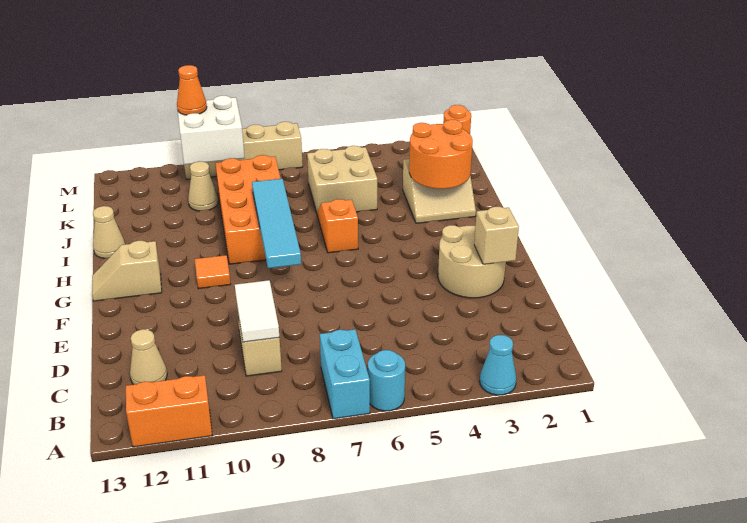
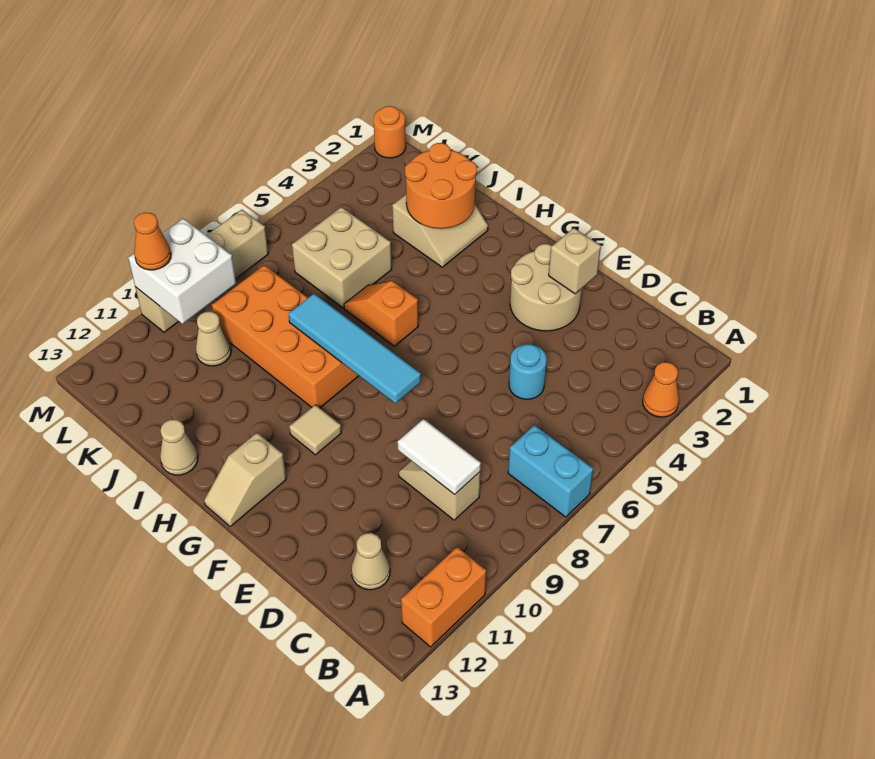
cyan 1x1 cone [480,335,516,395] -> orange 1x1 cone [643,362,679,417]
cyan 1x1 round brick [368,350,405,411] -> cyan 1x1 round brick moved to [509,344,547,399]
orange 1x1 tile [195,255,230,289] -> tan 1x1 tile [289,405,341,455]

